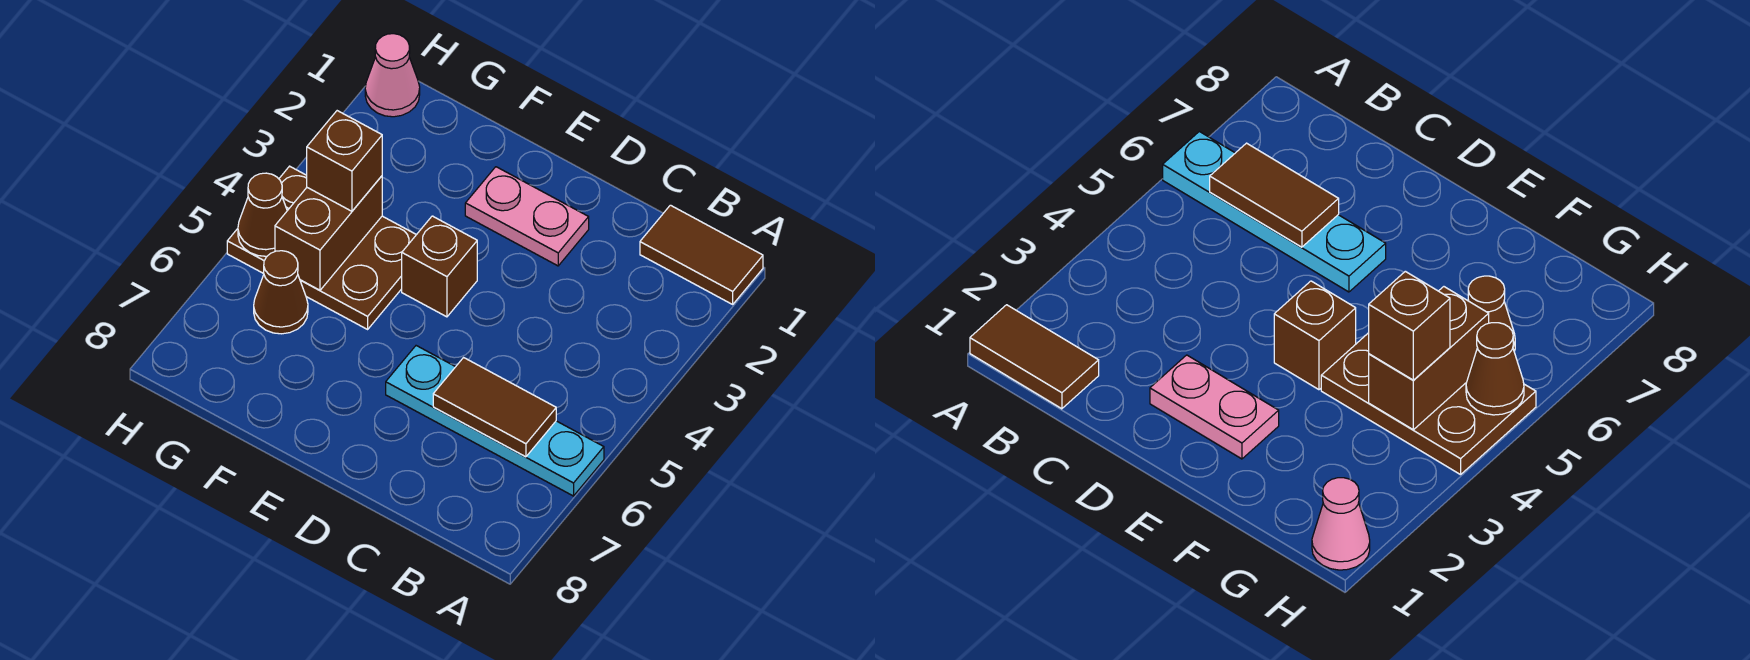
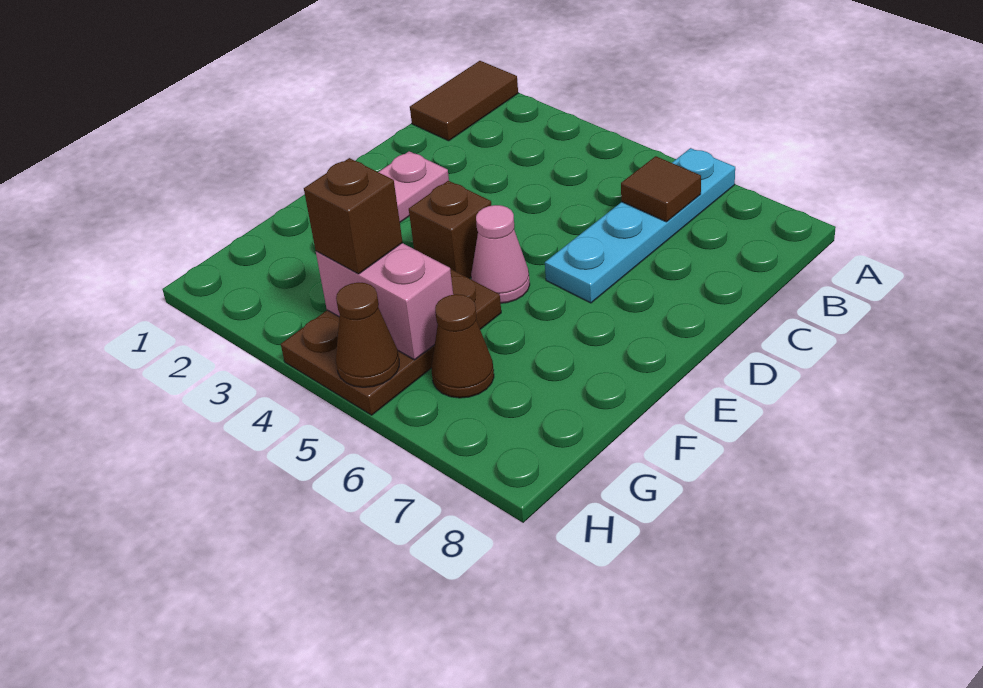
brown 1x2 tile [433,358,556,457] -> brown 1x1 tile [621,156,701,222]
brown 1x2 brick [275,176,382,290] -> pink 1x2 brick [316,243,453,360]
pink 1x1 cone [365,34,420,117] -> pink 1x1 cone moved to [471,205,530,303]

